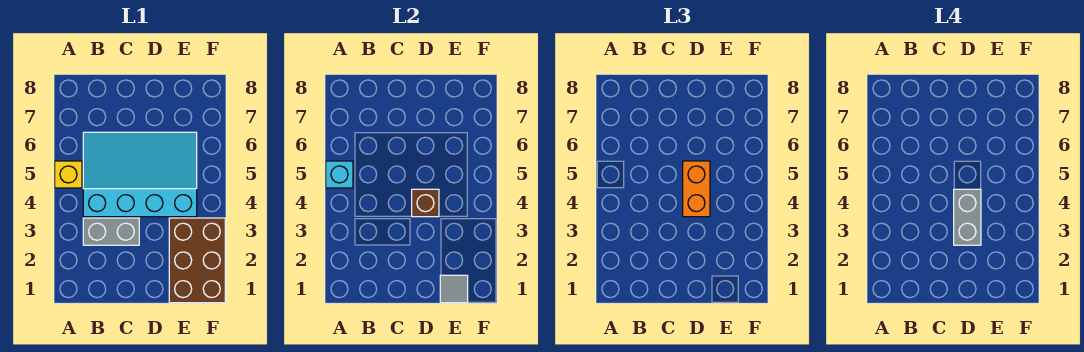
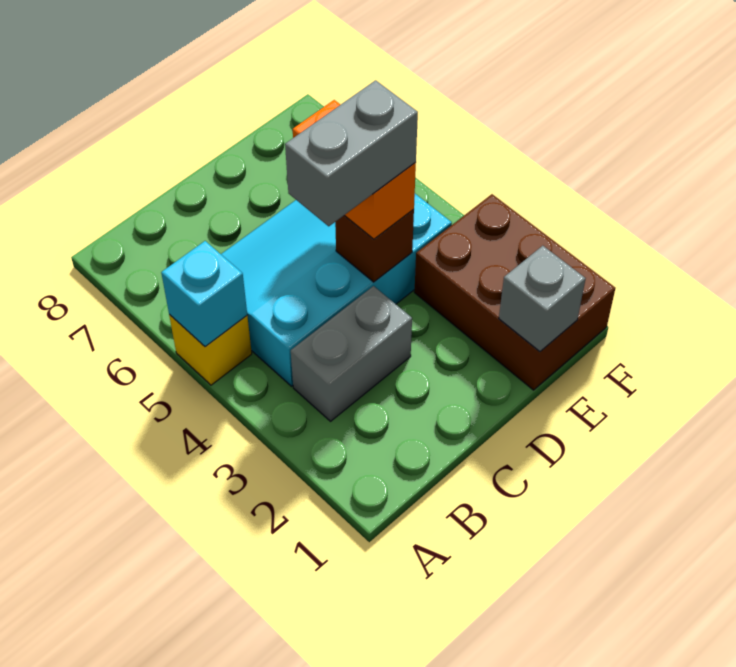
grey 1x2 brick [954,189,981,245] -> grey 1x2 brick turned to [285,80,418,226]
grey 1x1 tile [440,275,468,303] -> grey 1x1 brick [499,246,586,352]

